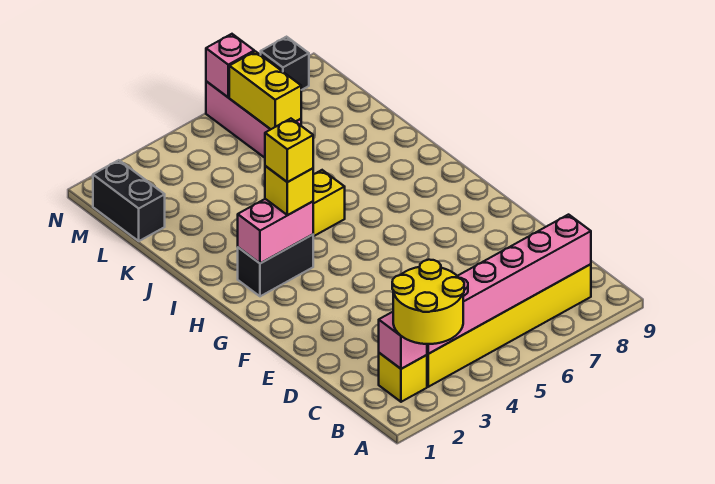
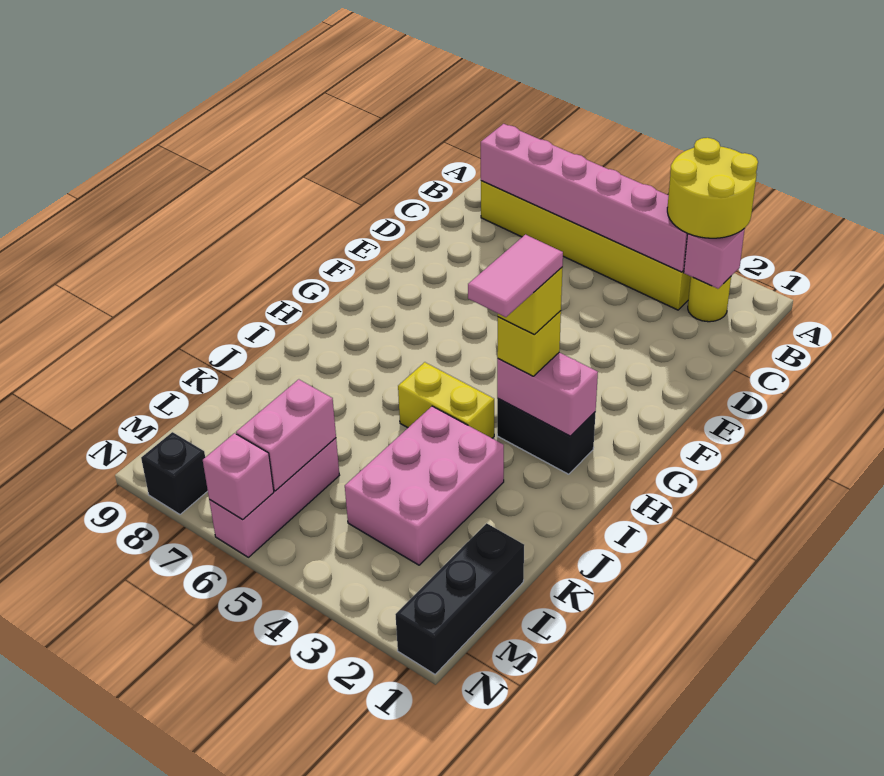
yellow 1x1 brick [379,353,427,402] -> yellow 1x1 round brick [688,277,731,322]
none -> pink 1x2 tile [468,235,563,317]
none -> pink 2x3 brick [345,406,504,565]
black 1x2 brick [93,160,165,241] -> black 1x3 brick [395,523,524,674]
yellow 1x2 brick [229,51,301,129] -> pink 1x2 brick [236,379,336,491]

